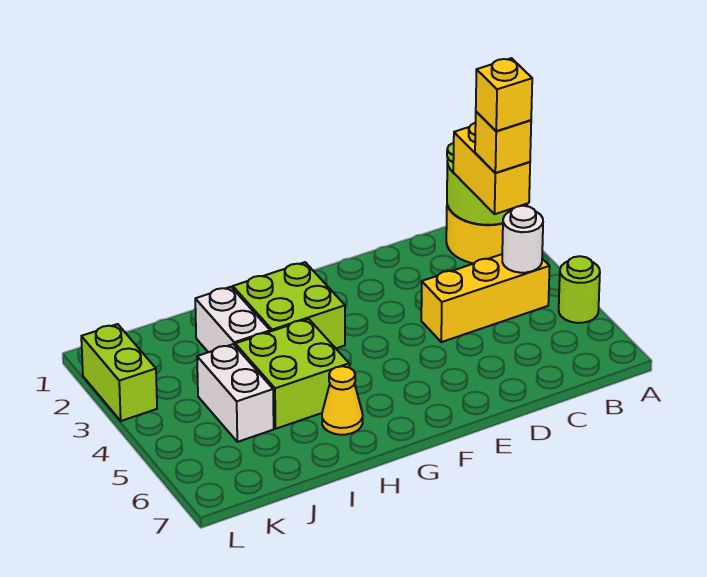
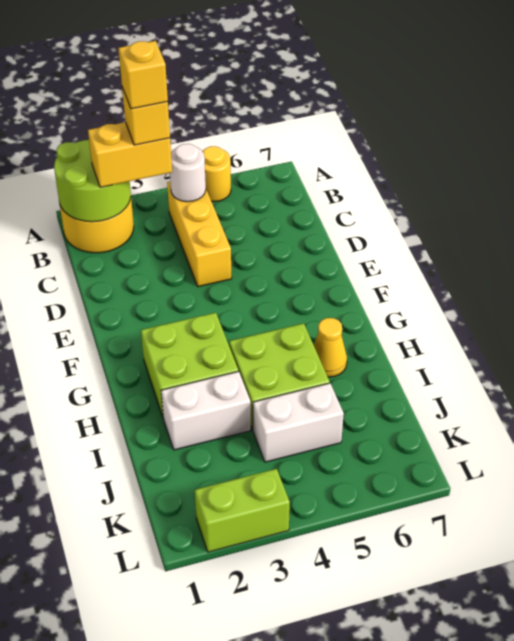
lime 1x1 round brick [559,256,600,323] -> yellow 1x1 round brick [202,146,231,202]

